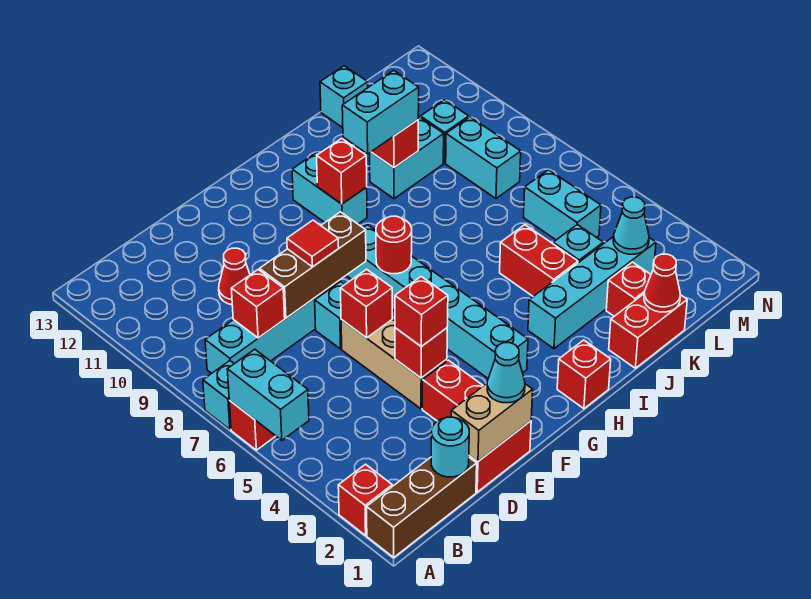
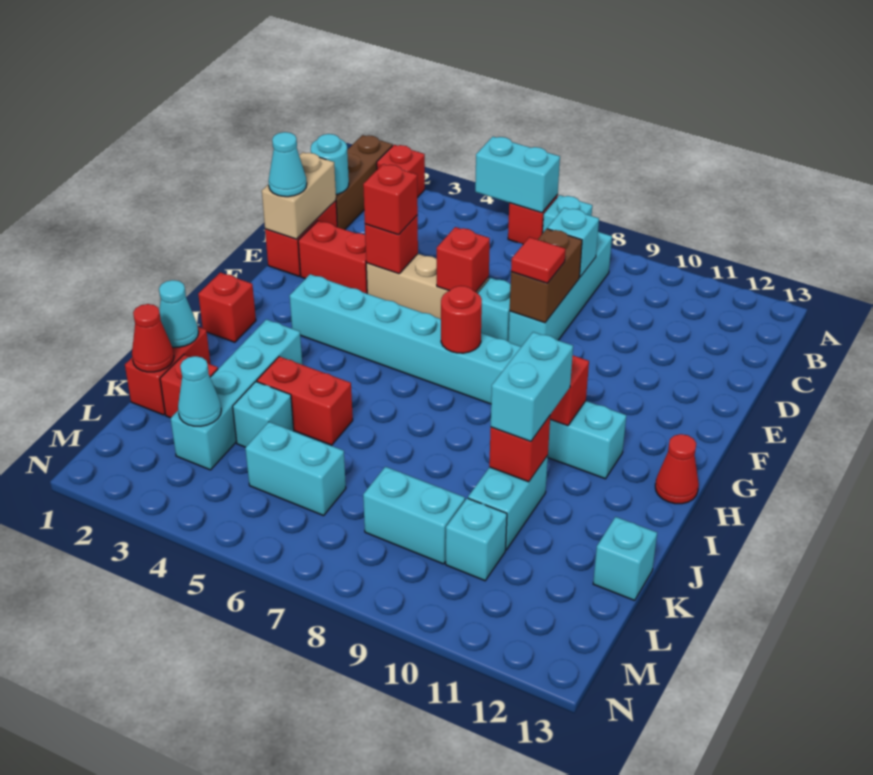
red 1x1 brick [231,270,285,338] -> cyan 1x1 brick [547,208,599,277]
brown 1x3 brick [260,212,366,318] -> brown 1x2 brick [510,229,582,323]
red 1x1 cone [219,248,250,305] -> red 1x1 cone moved to [655,434,699,504]
none -> cyan 1x1 cone [159,280,198,347]

